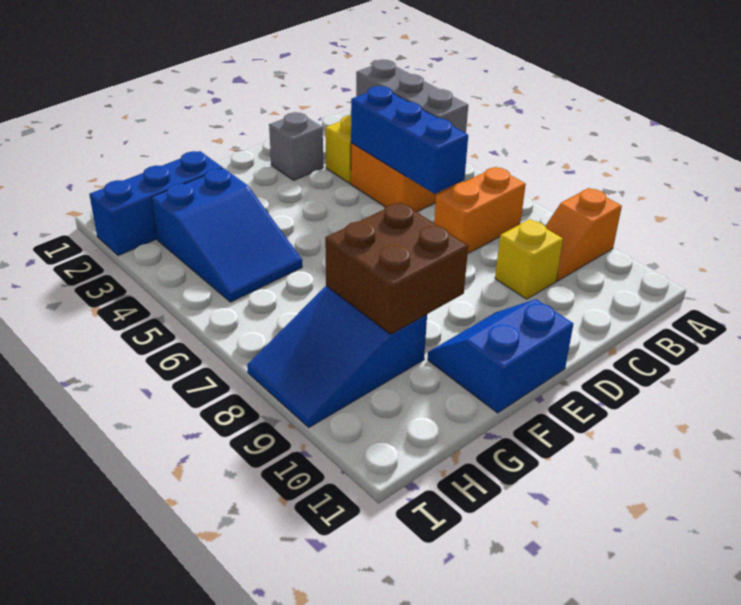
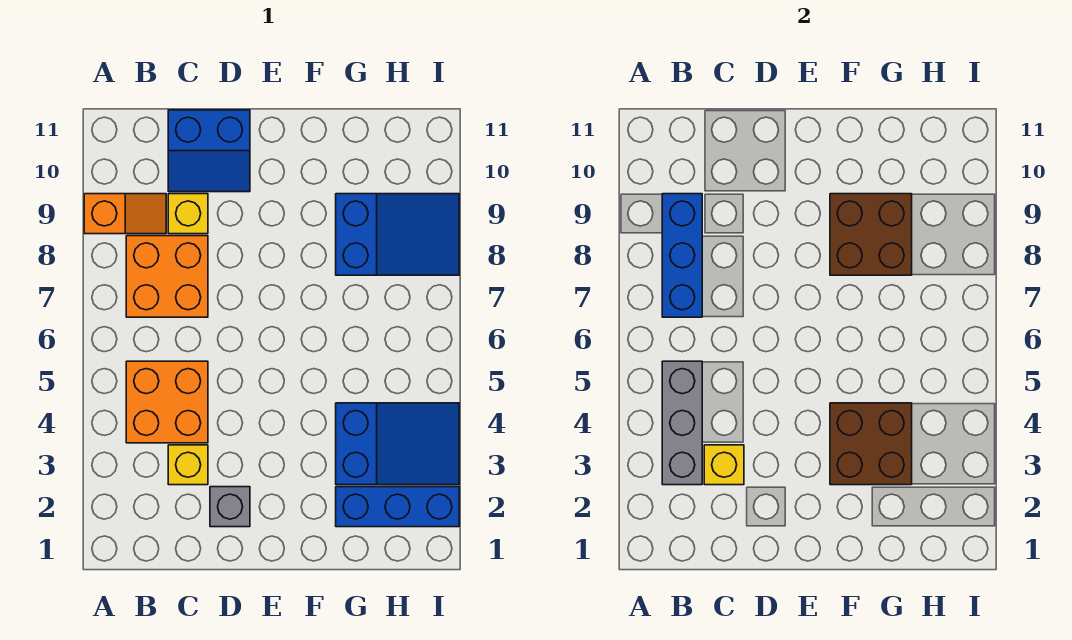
orange 1x2 brick [434,167,526,253] -> orange 2x2 brick [126,236,208,317]
none -> yellow 1x1 brick [704,445,744,485]
blue 1x3 brick [351,86,468,194] -> blue 1x3 brick moved to [662,194,702,317]
blue 2x2 slope [428,299,573,413] -> blue 2x2 slope moved to [168,110,250,192]
none -> brown 2x2 brick [830,403,912,485]
blue 2x3 slope [151,168,302,302] -> blue 2x3 slope turned to [336,403,459,485]

